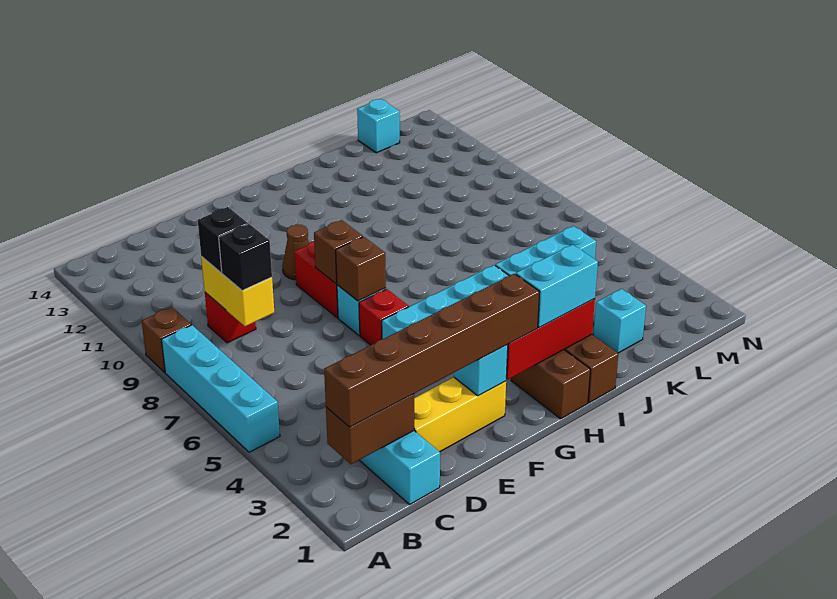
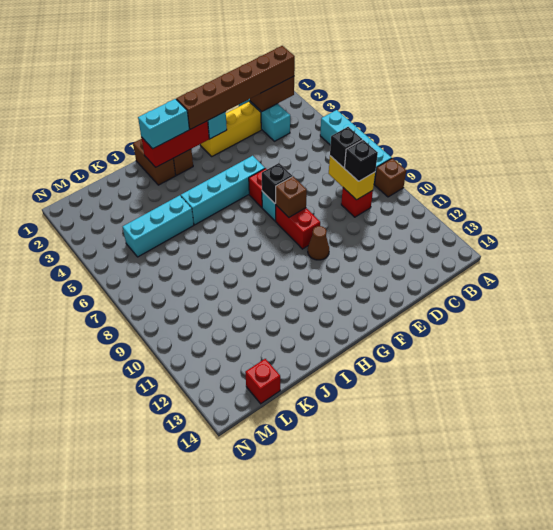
brown 1x1 brick [336,237,386,301] -> black 1x1 brick [262,163,292,203]
cyan 1x1 brick [593,289,646,353] -> none
cyan 1x1 brick [357,99,400,153] -> red 1x1 brick [245,359,280,404]

